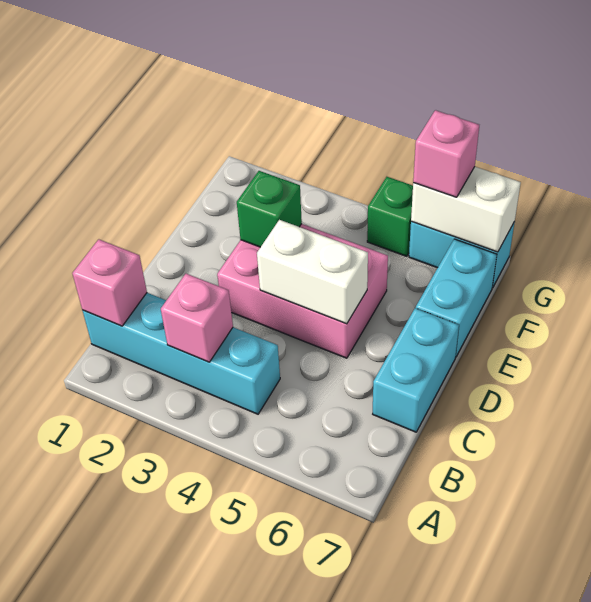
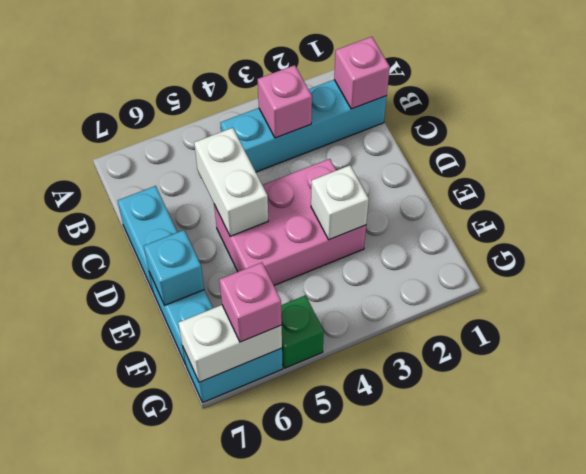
white 1x2 brick [257,220,368,324] -> white 1x2 brick turned to [194,128,268,236]
green 1x1 brick [237,171,302,247] -> white 1x1 brick [311,165,369,240]
none -> cyan 1x1 brick [144,230,204,305]

